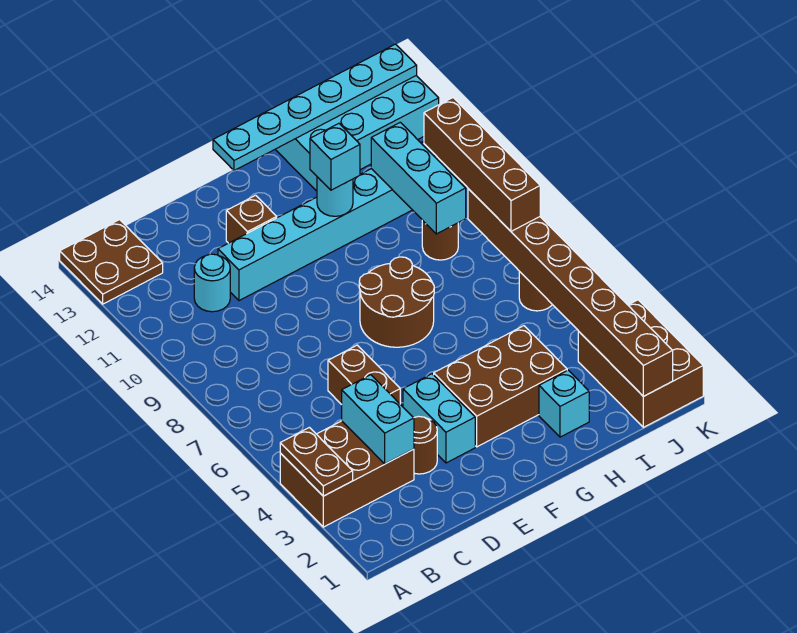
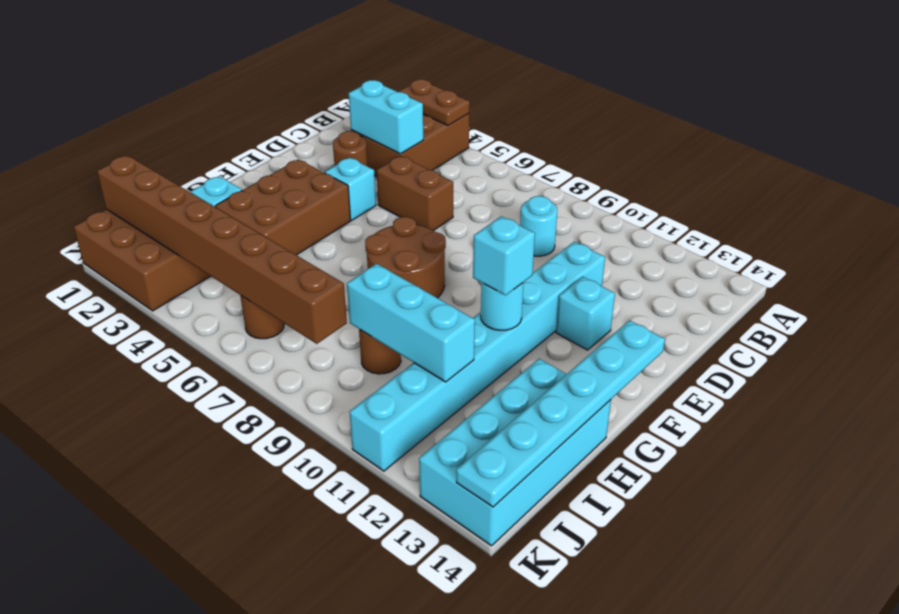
brown 2x2 plate [60,220,163,304] -> none
cyan 1x1 round brick [194,254,230,312] -> cyan 1x1 round brick moved to [520,196,557,256]
cyan 1x2 brick [403,374,475,463] -> cyan 1x1 brick [325,158,376,220]
brown 1x1 brick [226,195,277,243] -> cyan 1x1 brick [556,277,615,350]
brown 1x4 brick [424,98,540,231] -> none

